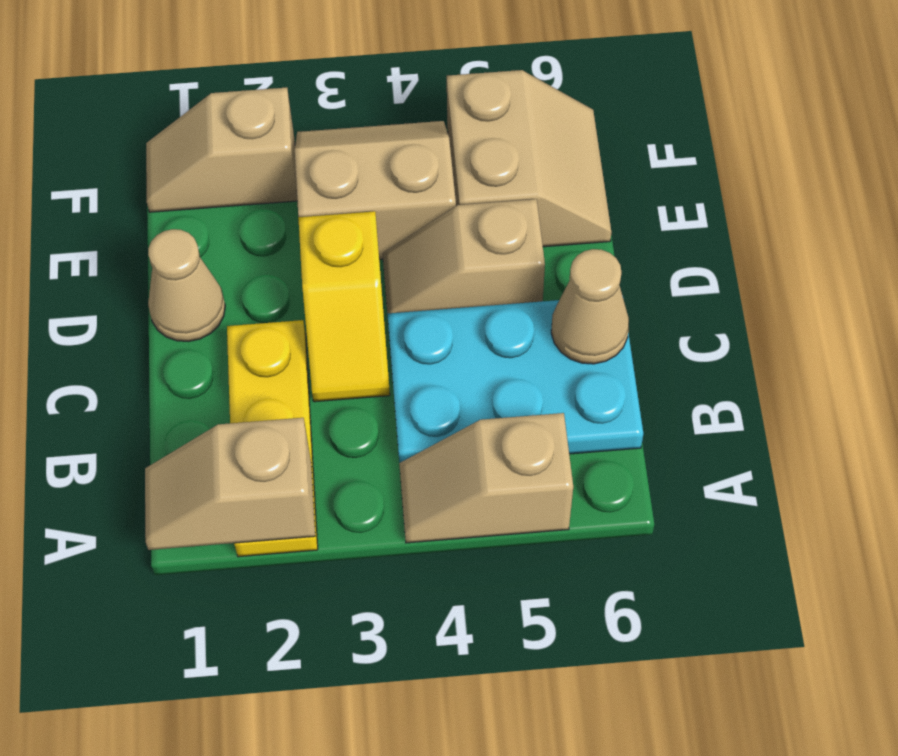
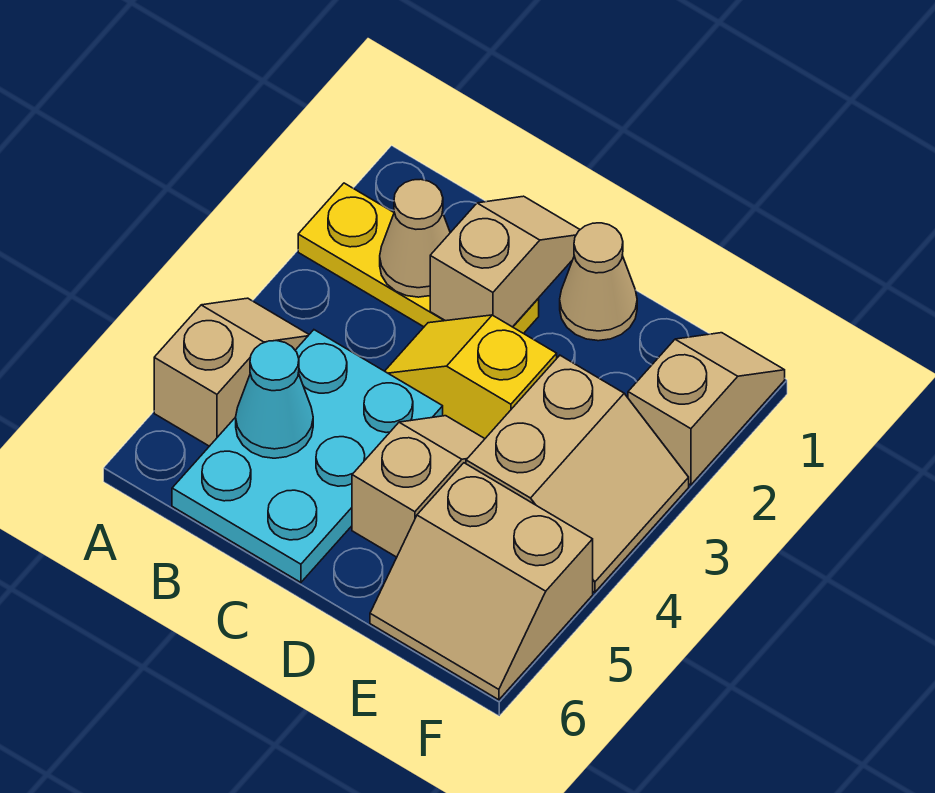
tan 1x2 slope [145,418,315,550] -> tan 1x2 slope moved to [430,196,580,327]
none -> cyan 1x1 cone [236,341,313,458]
tan 1x1 cone [551,249,629,364] -> tan 1x1 cone moved to [380,179,450,297]

